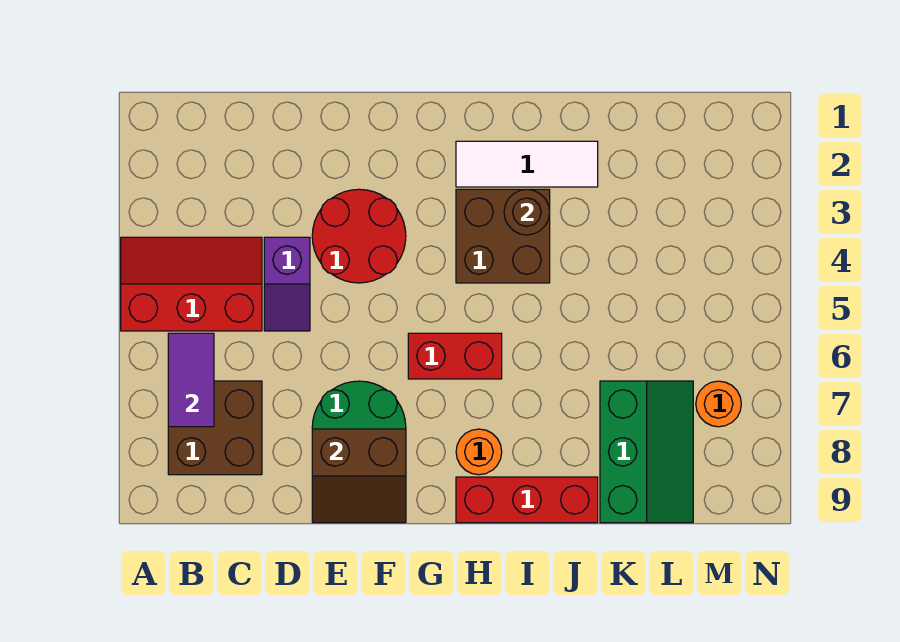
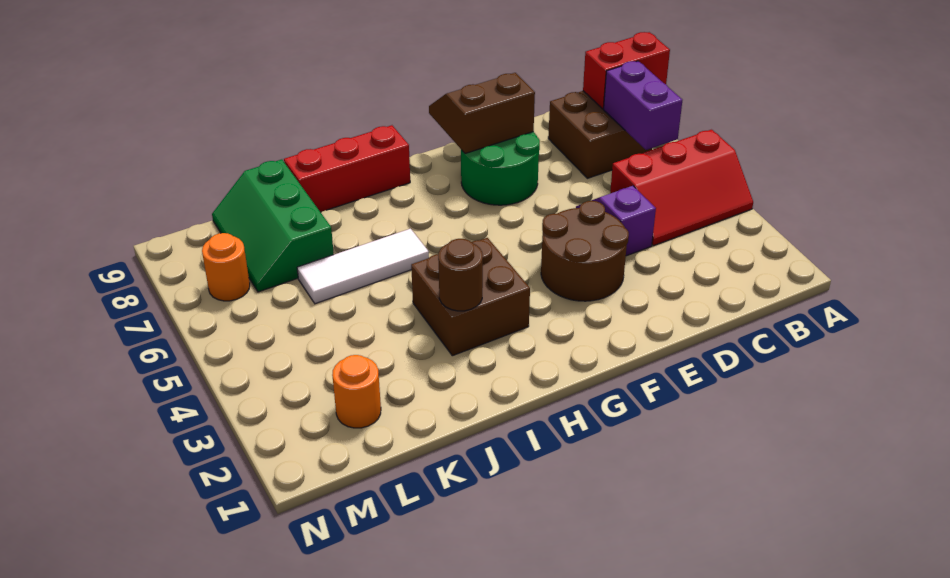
purple 1x2 tile [168,333,214,427] -> purple 1x2 brick [604,61,682,150]
red 2x2 round brick [312,189,406,283] -> brown 2x2 round brick [541,201,629,301]
red 1x2 brick [408,333,502,379] -> red 1x2 brick moved to [583,32,670,109]
white 1x3 tile [456,141,598,187] -> white 1x3 tile moved to [297,229,429,304]
orange 1x1 round brick [456,429,502,475] -> orange 1x1 round brick moved to [332,355,381,428]

